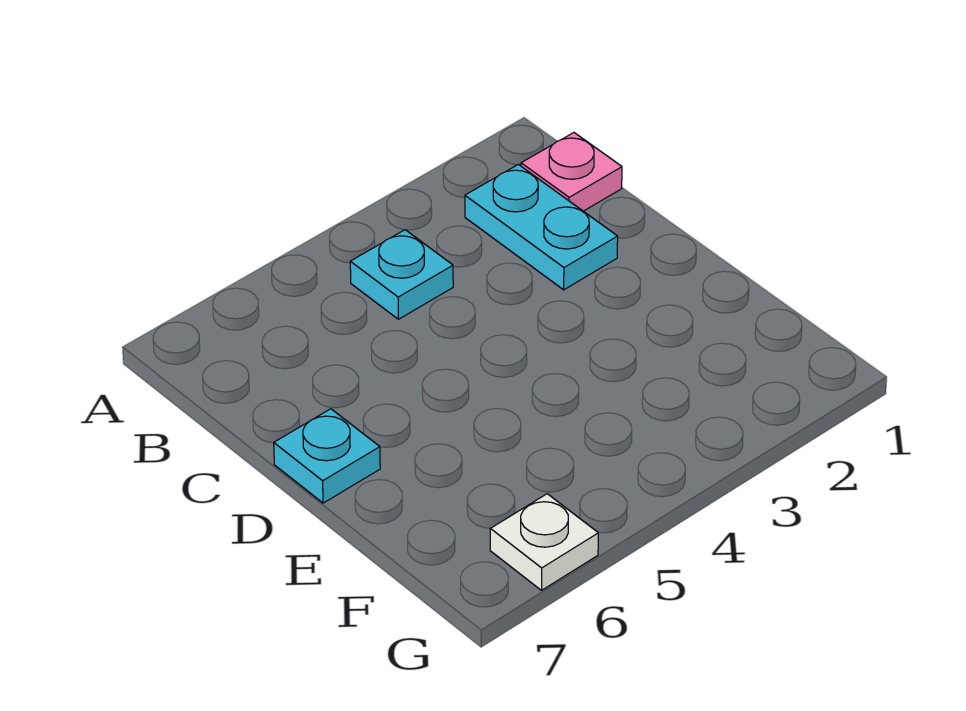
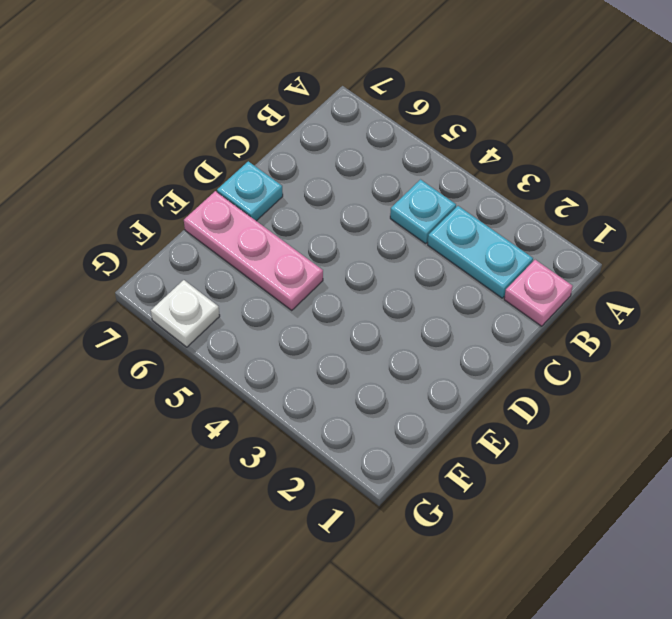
cyan 1x2 plate [465,165,618,290] -> cyan 1x2 plate turned to [428,206,533,298]
none -> pink 1x3 plate [184,191,323,310]

